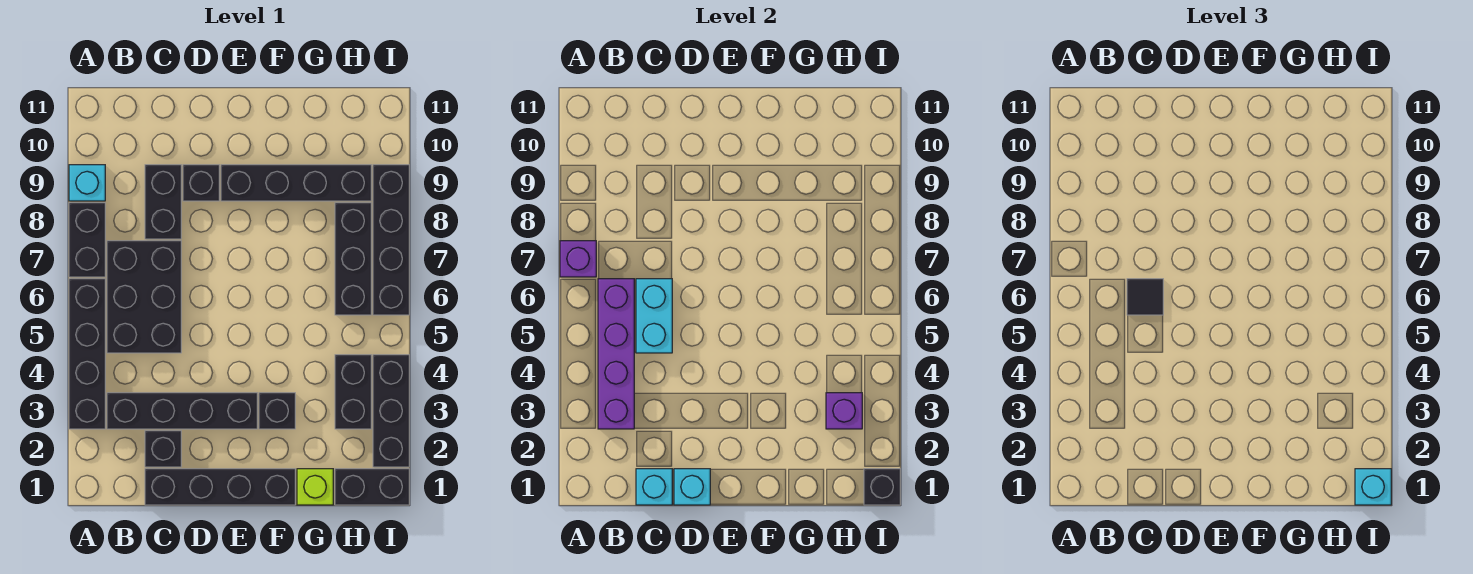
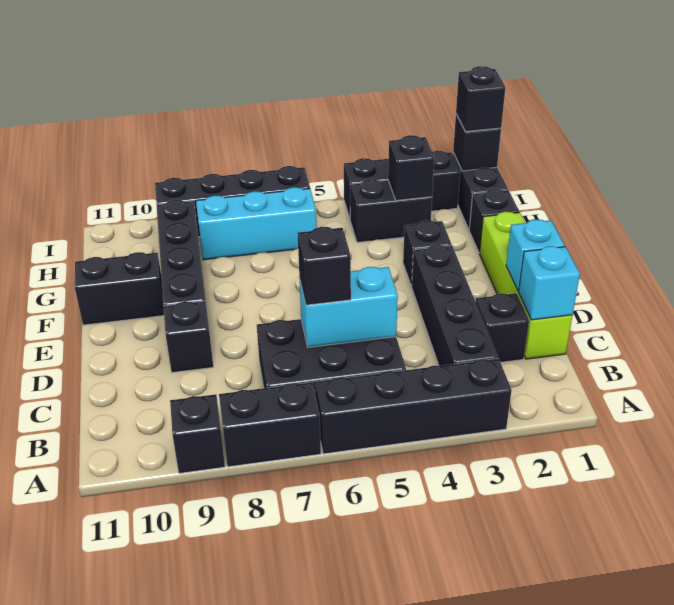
purple 1x1 brick [560,241,596,277] -> none
cyan 1x1 brick [69,165,105,201] -> black 1x1 brick [170,394,225,473]
purple 1x4 brick [598,279,634,429] -> none
black 1x4 brick [145,469,295,505] -> lime 1x4 brick [480,212,572,359]
black 1x1 tile [1127,279,1163,315] -> black 1x1 brick [298,227,351,305]
black 1x2 brick [145,165,181,239] -> black 1x2 brick moved to [74,252,164,325]
lime 1x1 brick [297,469,333,505] -> black 1x1 brick [469,189,519,253]
purple 1x1 brick [826,393,862,429] -> black 1x1 brick [388,135,434,201]
black 1x3 brick [335,203,371,315] -> cyan 1x3 brick [196,187,316,260]
cyan 1x1 brick [1355,469,1391,505] -> black 1x1 brick [456,66,505,132]

